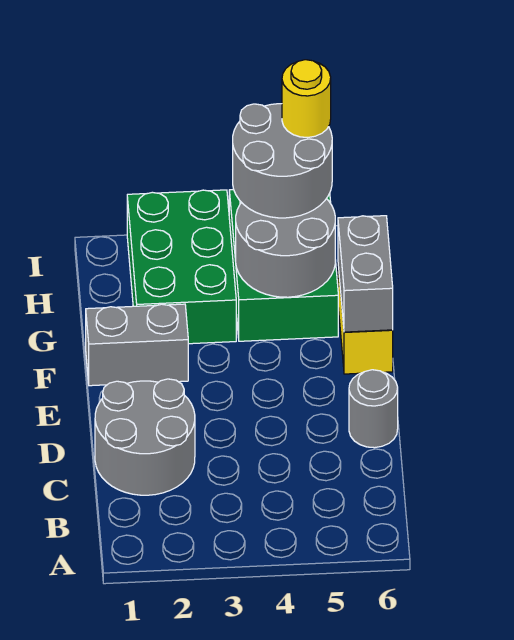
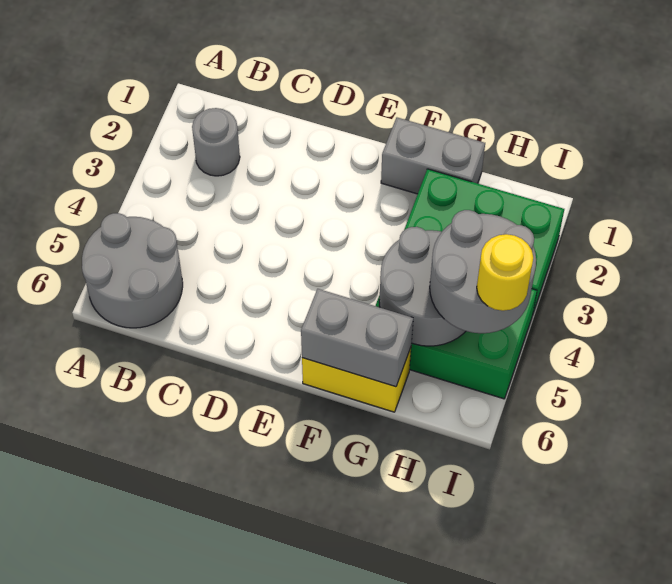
grey 2x2 round brick [95,379,195,495] -> grey 2x2 round brick moved to [82,213,183,328]
grey 1x1 round brick [349,370,398,448] -> grey 1x1 round brick moved to [192,108,240,176]
grey 1x2 brick [86,304,188,386] -> grey 1x2 brick turned to [381,118,485,194]

